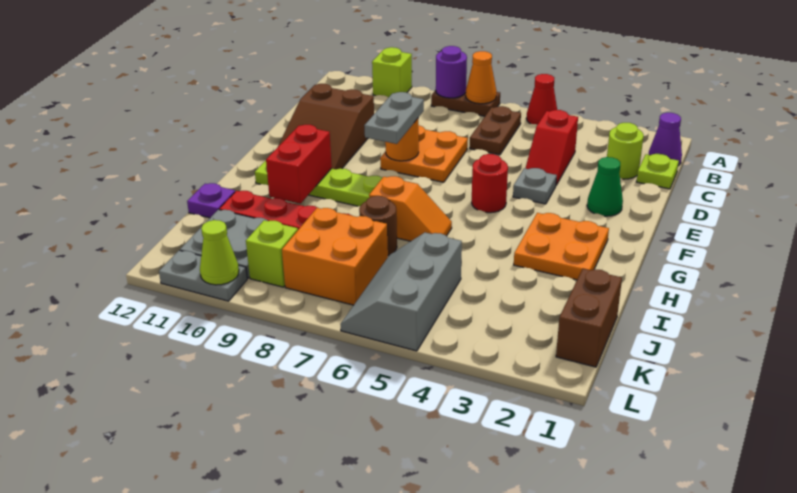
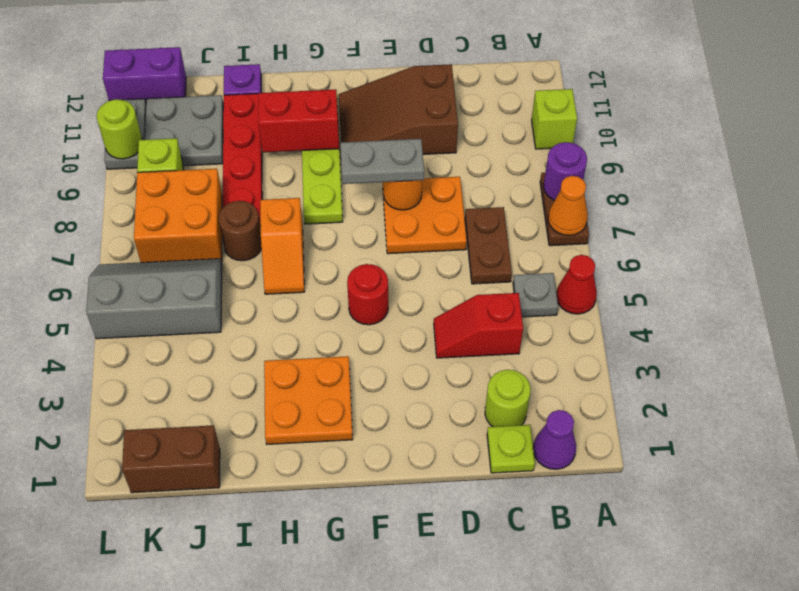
brown 1x2 plate [470,106,521,155] -> brown 1x2 plate turned to [465,207,512,284]
green 1x1 cone [587,157,623,216] -> none
grey 1x1 plate [513,168,557,204] -> grey 1x1 plate moved to [513,273,558,317]
none -> purple 1x2 brick [103,47,186,104]
lime 1x1 cone [200,220,239,285] -> lime 1x1 round brick [97,100,142,159]

